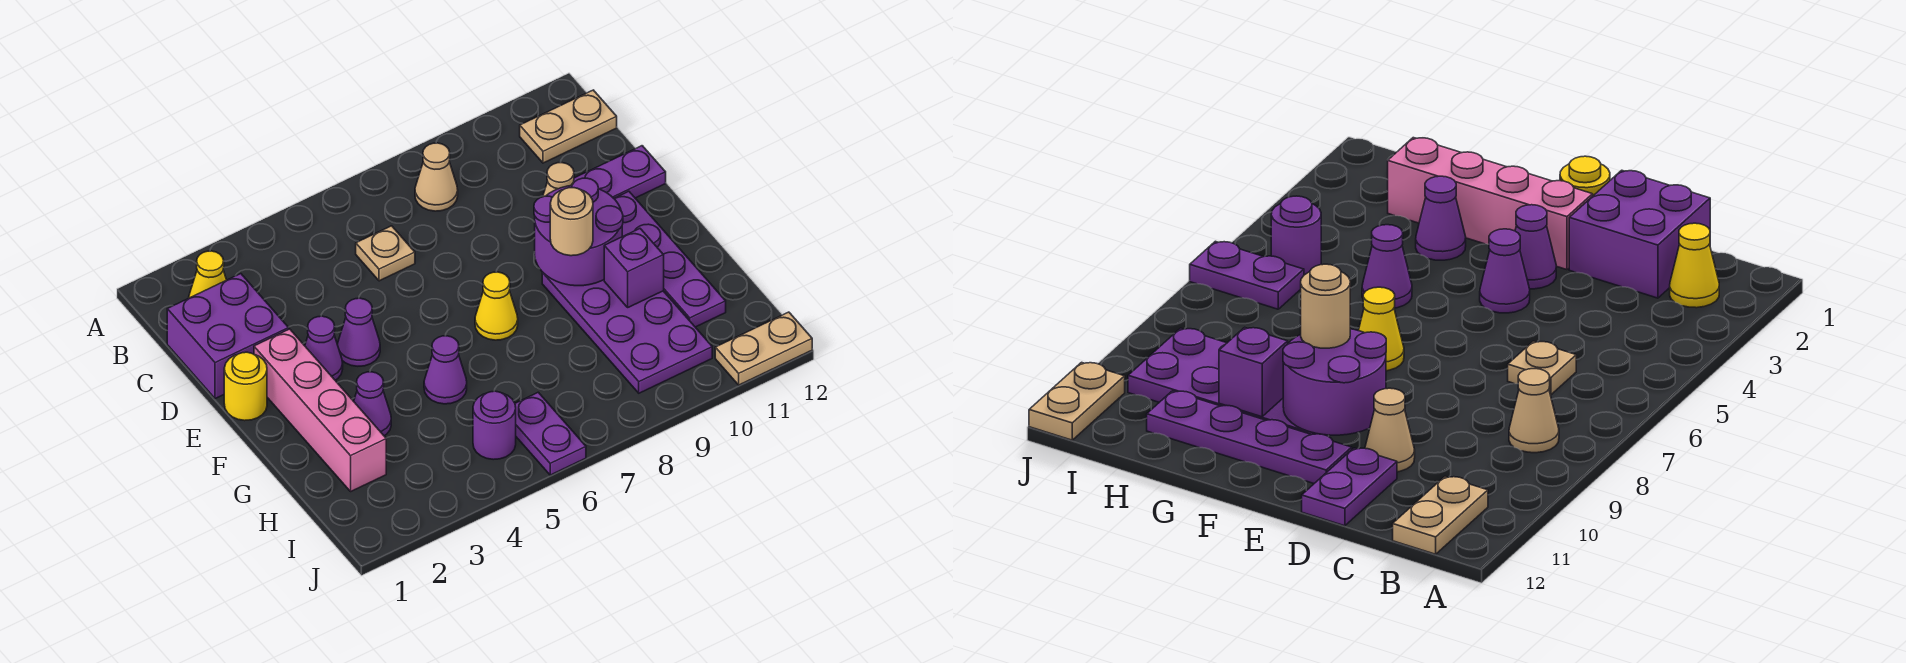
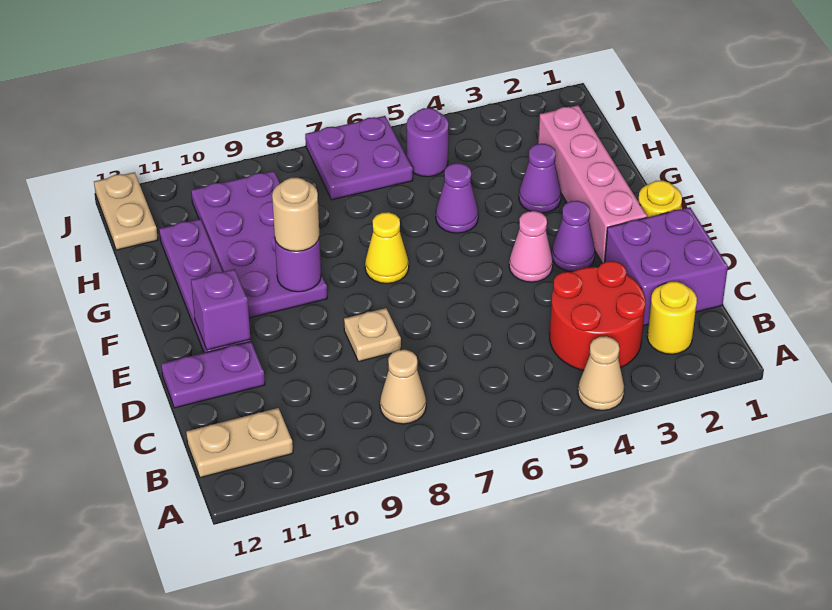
yellow 1x1 cone [189,251,226,298] -> yellow 1x1 round brick [647,281,697,354]
none -> red 2x2 round brick [550,261,645,371]
tan 1x1 plate [356,226,415,281] -> tan 1x1 plate moved to [344,308,401,362]
tan 1x1 cone [543,163,574,197] -> tan 1x1 cone moved to [578,336,624,410]
purple 1x1 cone [338,298,380,366] -> pink 1x1 cone [509,211,553,282]
purple 2x2 round brick [534,178,623,286] -> purple 1x1 round brick [275,236,321,292]
purple 1x1 brick [604,229,664,307] -> purple 1x1 brick moved to [191,269,250,350]
purple 1x2 plate [515,392,586,475] -> purple 2x2 plate [305,116,413,200]
tan 1x2 plate [715,312,812,385] -> tan 1x2 plate turned to [94,172,158,250]

